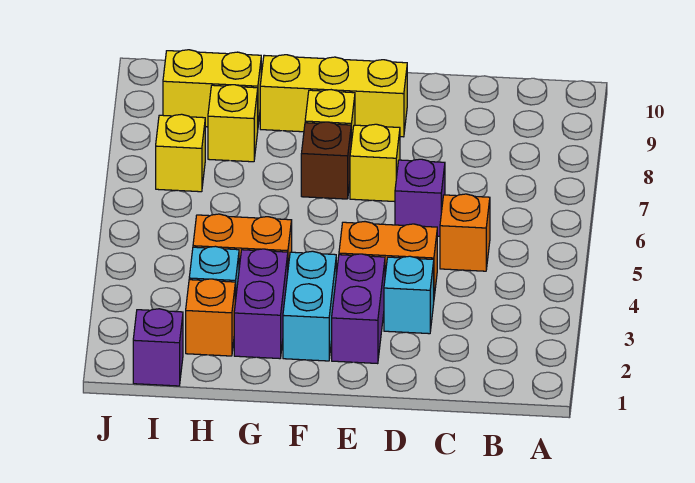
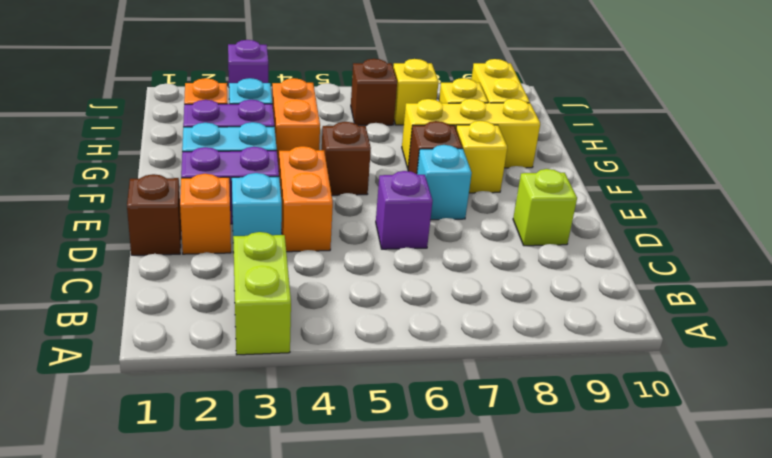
none -> lime 1x2 brick [233,232,291,355]
orange 1x1 brick [440,194,490,271] -> orange 1x1 brick moved to [180,174,231,254]
none -> brown 1x1 brick [127,174,181,255]
none -> lime 1x1 brick [513,169,577,246]
yellow 1x1 brick [350,124,400,202] -> cyan 1x1 brick [417,145,472,220]
yellow 1x3 brick [260,55,407,137] -> yellow 1x3 brick turned to [402,99,540,168]
none -> brown 1x1 brick [322,122,371,195]
purple 1x1 brick [133,309,183,386] -> purple 1x1 brick moved to [228,40,268,83]
none -> brown 1x1 brick [351,59,397,125]

